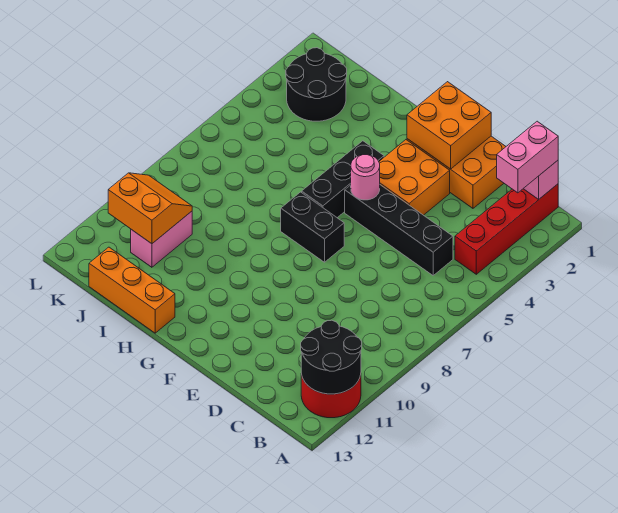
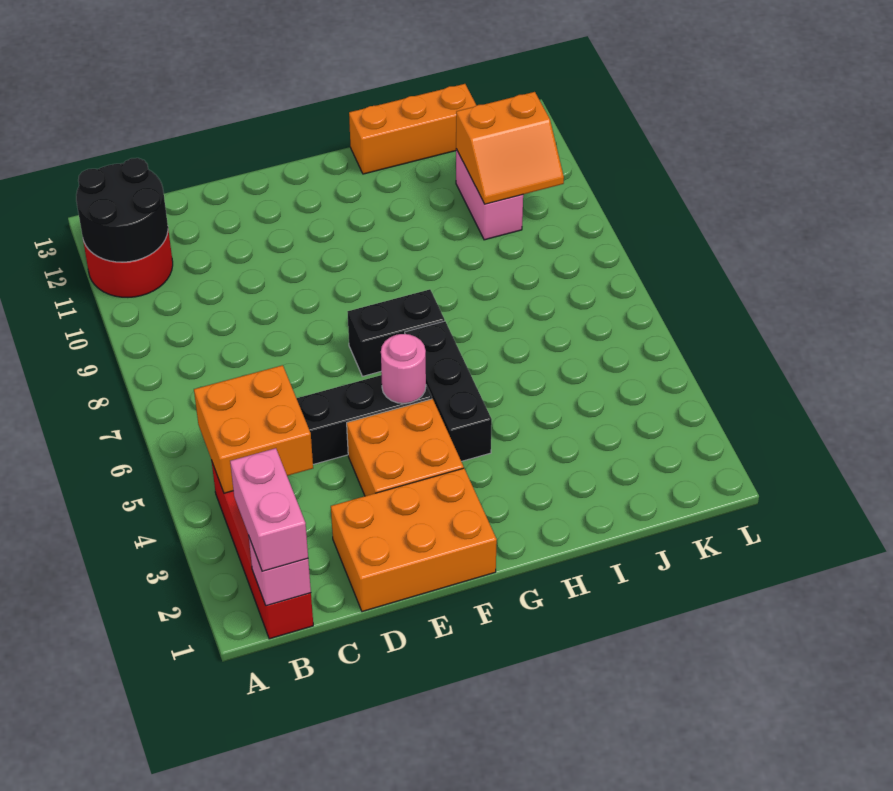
orange 2x2 brick [407,82,491,169] -> orange 2x2 brick moved to [194,365,313,493]
black 2x2 round brick [286,48,347,121] -> none

